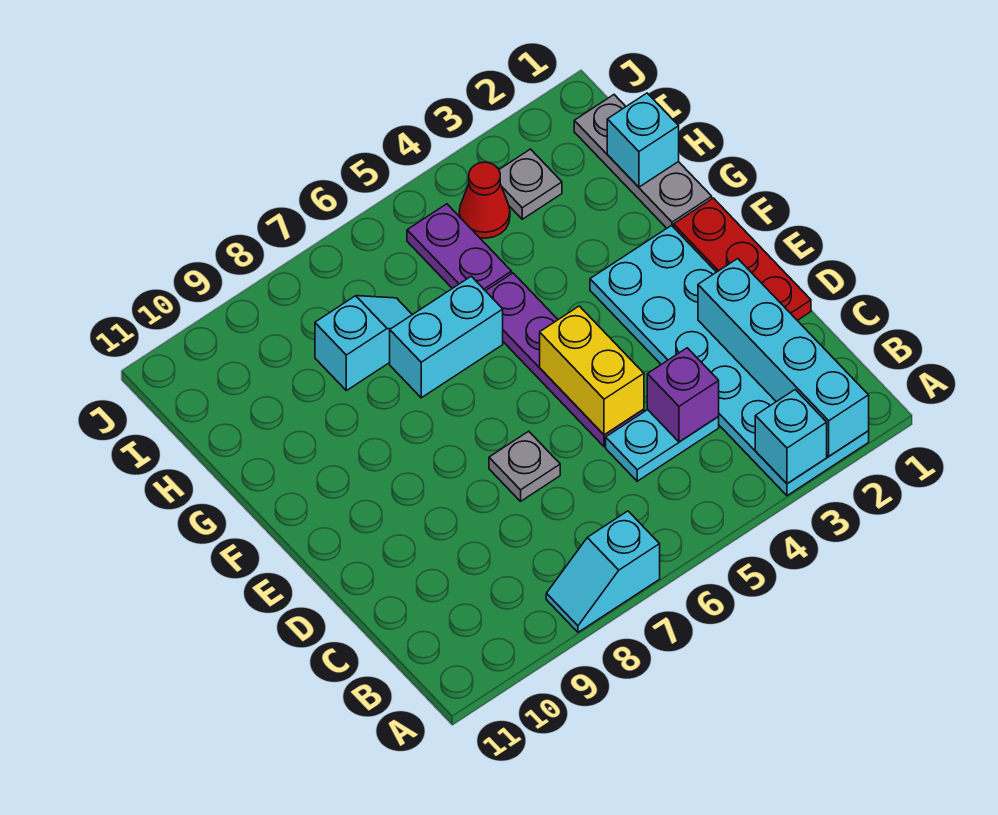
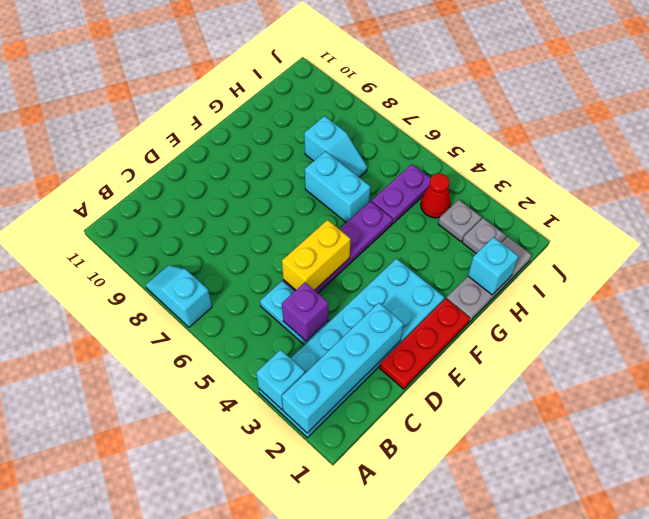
grey 1x1 plate [489,431,560,501] -> grey 1x1 plate moved to [462,218,506,254]

